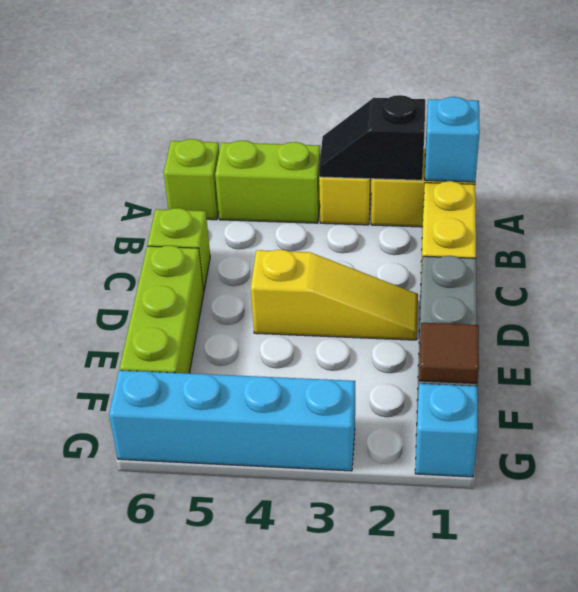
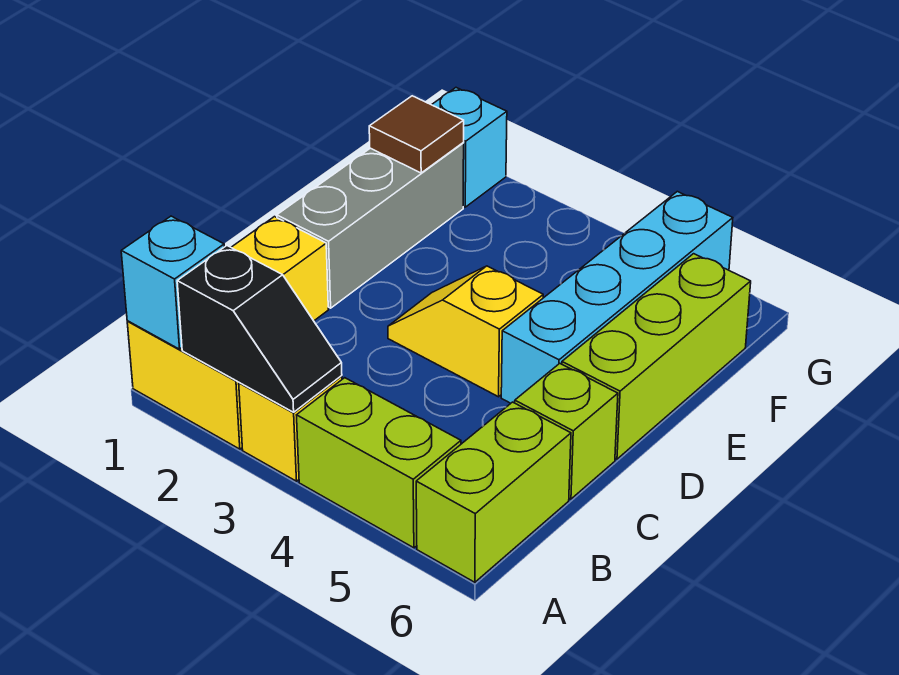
lime 1x1 brick [164,139,219,220] -> lime 1x2 brick [416,402,571,582]
yellow 1x3 slope [251,250,418,340] -> yellow 1x2 slope [388,266,543,397]
cyan 1x4 brick [109,370,355,471] -> cyan 1x4 brick turned to [501,192,733,403]

